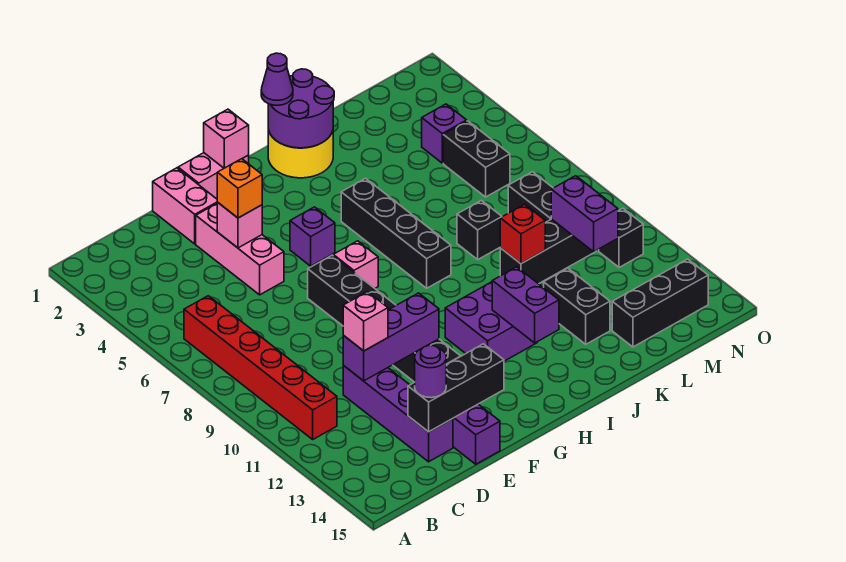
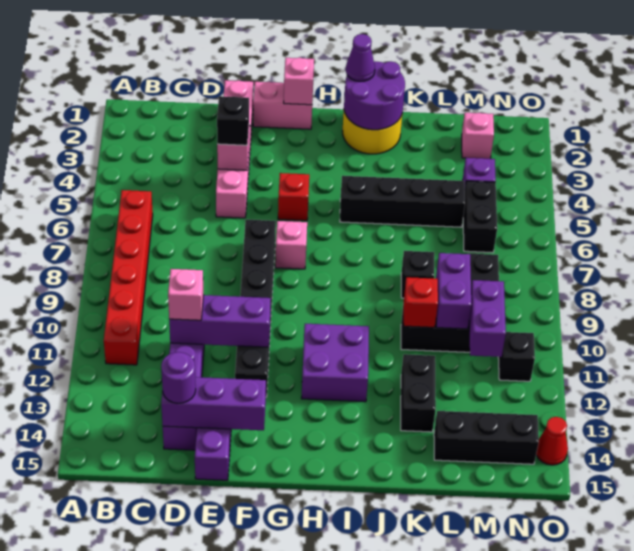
black 1x3 brick [408,344,504,432] -> purple 1x3 brick [161,377,266,430]
orange 1x1 brick [217,159,262,218] -> black 1x1 brick [217,96,249,145]
purple 1x1 brick [290,207,335,266] -> red 1x1 brick [278,173,309,221]
black 1x4 brick [341,178,451,288] -> black 1x4 brick turned to [340,176,465,227]
purple 1x2 brick [492,267,559,343] -> purple 1x2 brick moved to [436,253,471,329]
none -> pink 1x1 brick [462,113,494,159]
none -> red 1x1 cone [536,417,568,465]

